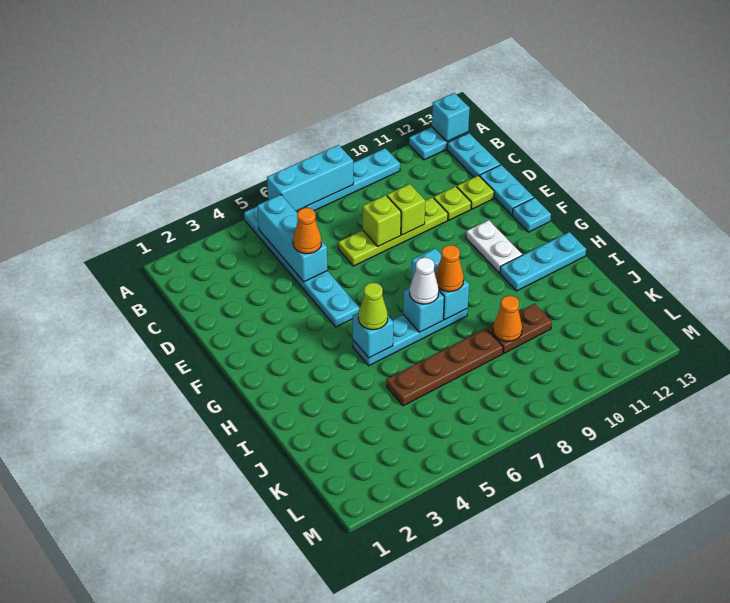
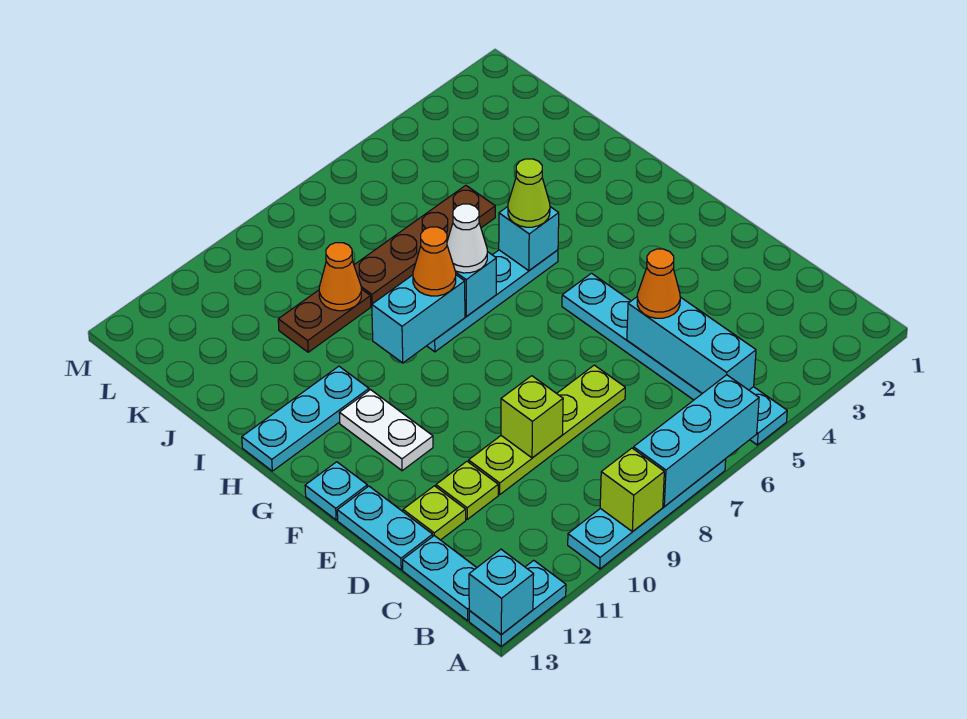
lime 1x1 brick [363,195,401,246] -> lime 1x1 brick moved to [600,448,664,532]
cyan 1x2 brick [411,248,469,320] -> cyan 1x2 brick turned to [372,275,465,363]

